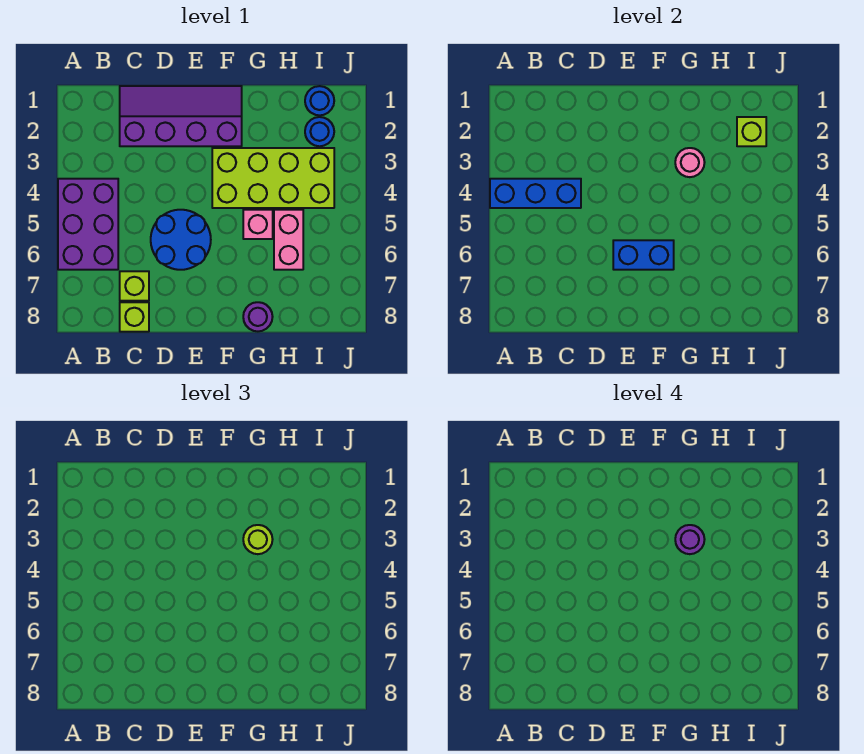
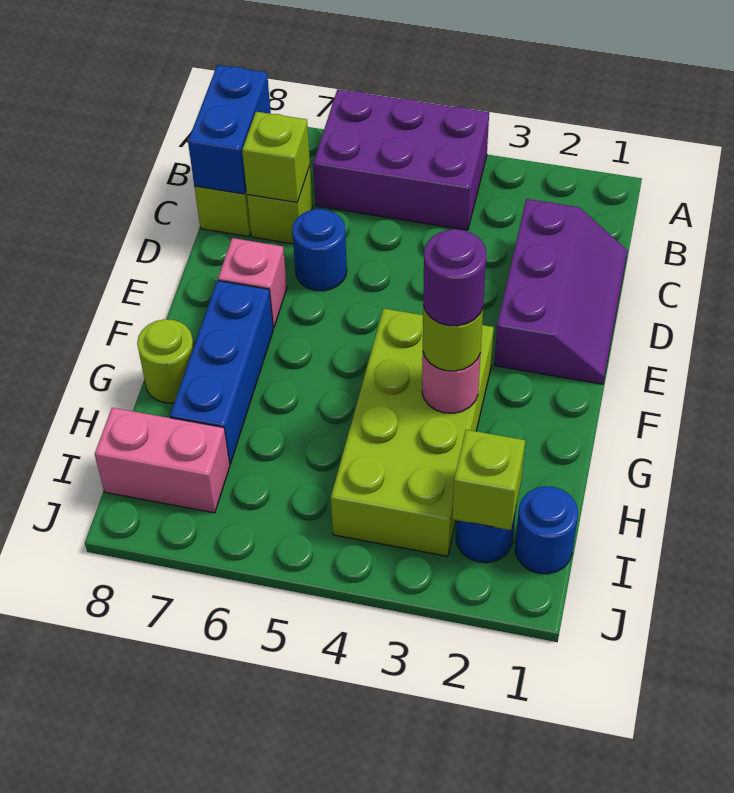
blue 1x3 brick [490,179,581,208] -> blue 1x3 brick moved to [170,281,273,464]
purple 2x4 slope [120,86,242,146] -> purple 2x3 slope [494,199,627,384]
none -> lime 1x1 brick [242,112,310,202]
blue 2x2 round brick [151,210,211,270] -> blue 1x1 round brick [292,209,347,291]
blue 1x2 brick [613,240,674,270] -> blue 1x2 brick moved to [188,65,271,194]
pink 1x1 brick [243,210,273,239] -> pink 1x1 brick moved to [218,238,287,328]
purple 1x1 round brick [243,302,273,331] -> lime 1x1 round brick [137,319,194,403]
pink 1x2 brick [274,210,303,270] -> pink 1x2 brick moved to [95,408,230,513]

